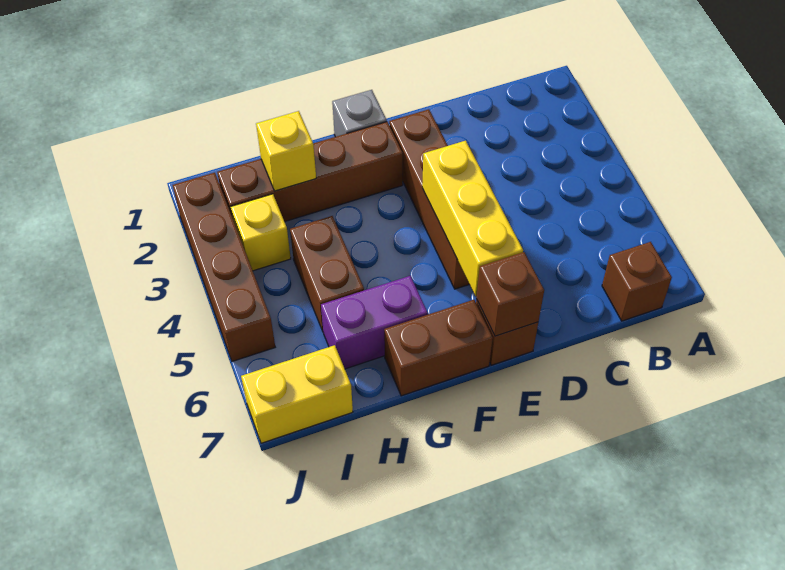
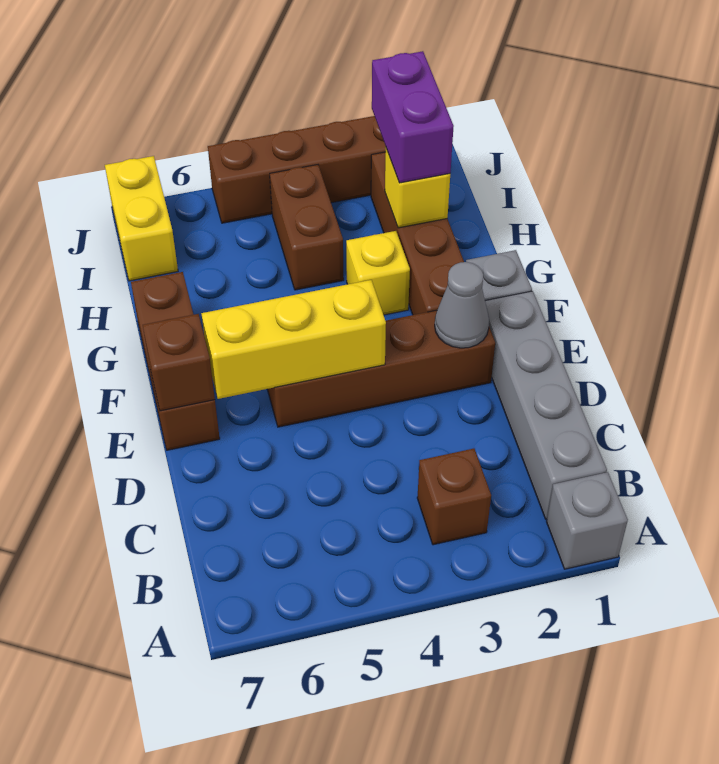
none -> grey 1x1 brick [547,472,628,569]
none -> grey 1x4 brick [485,291,607,519]
brown 1x1 brick [602,242,672,321] -> brown 1x1 brick moved to [417,448,491,545]
none -> grey 1x1 cone [435,262,489,348]
purple 1x2 brick [321,276,428,369] -> purple 1x2 brick moved to [372,51,454,183]
brown 1x2 brick [290,216,364,331] -> brown 1x2 brick turned to [270,165,344,290]
yellow 1x1 brick [231,194,291,271] -> yellow 1x1 brick moved to [346,231,410,315]

